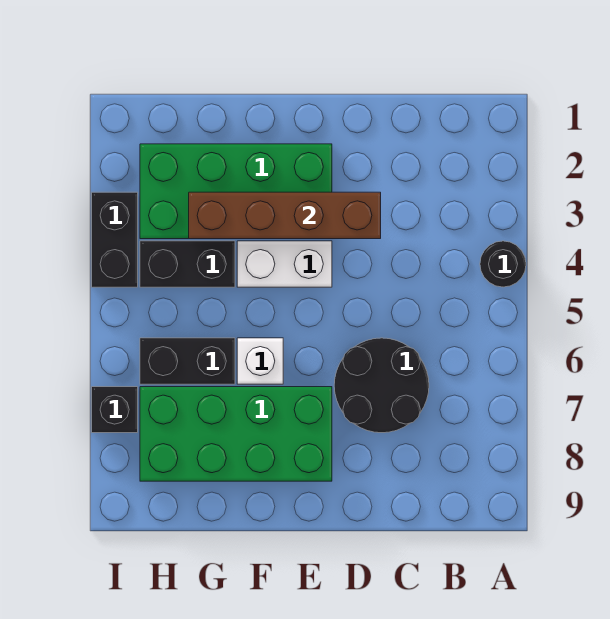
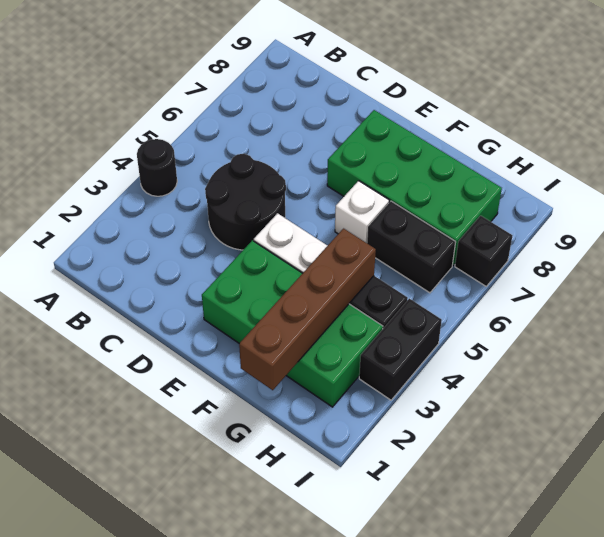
black 2x2 round brick [334,338,429,433] -> black 2x2 round brick moved to [205,154,286,250]
brown 1x4 brick [189,192,381,239] -> brown 1x4 brick turned to [239,229,376,390]

